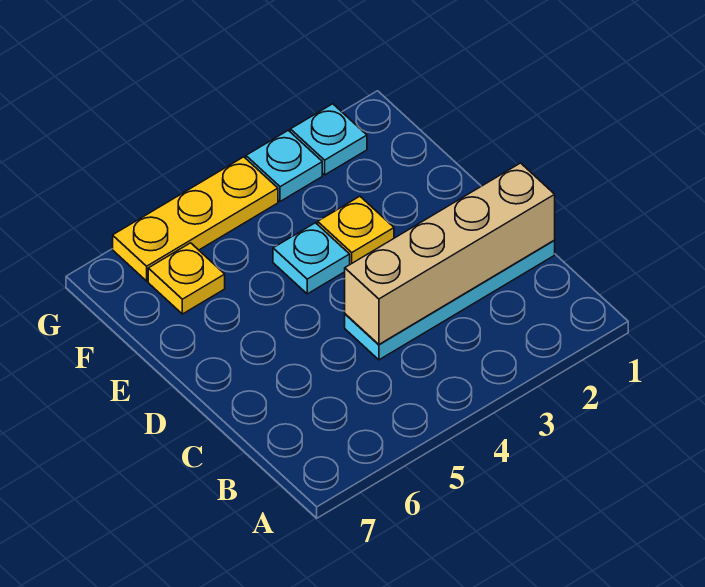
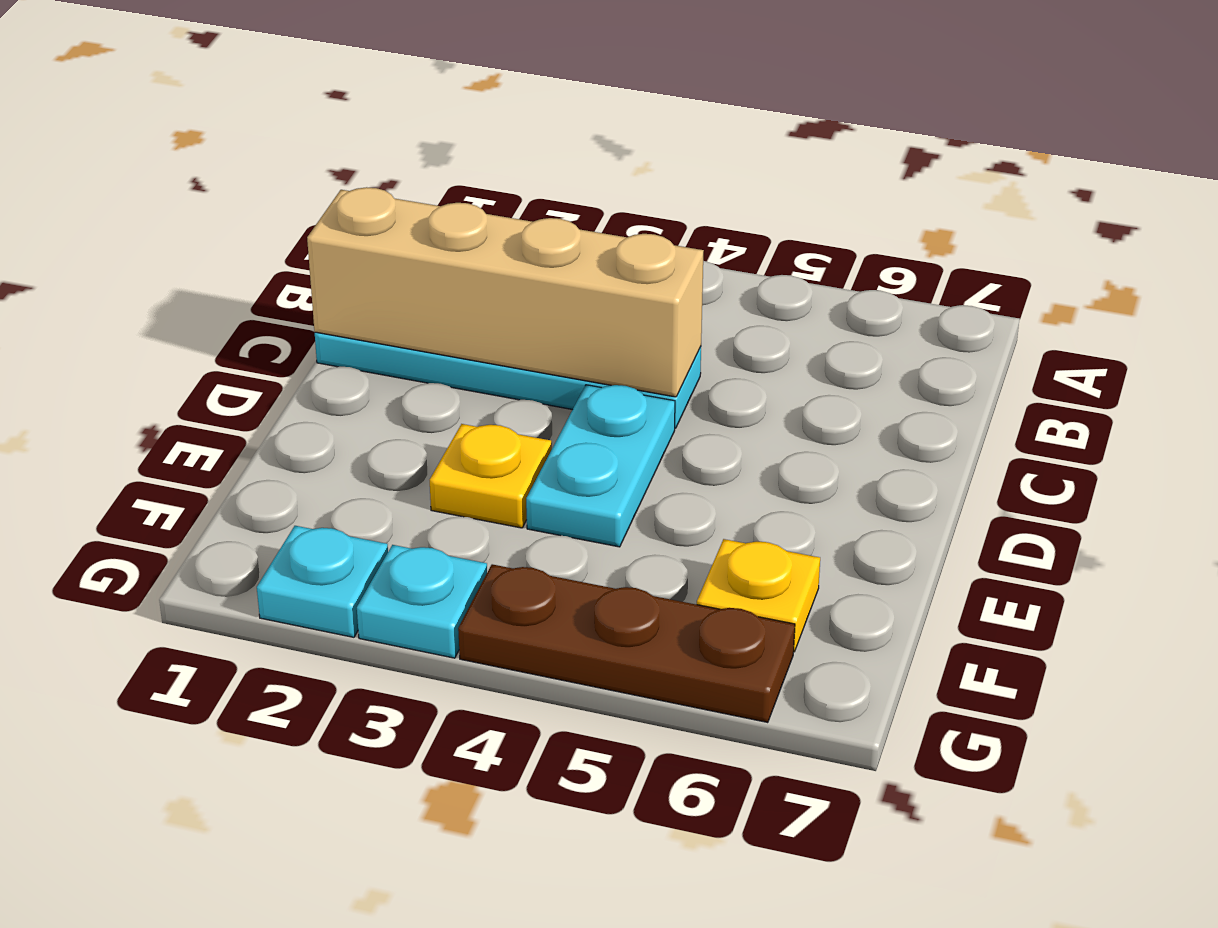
cyan 1x1 plate [273,223,350,294] -> cyan 1x2 plate [526,385,675,547]
yellow 1x3 plate [113,157,278,281] -> brown 1x3 plate [458,564,795,723]

